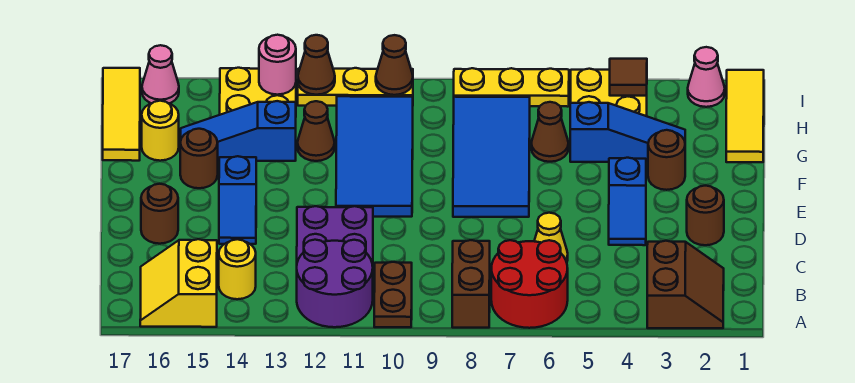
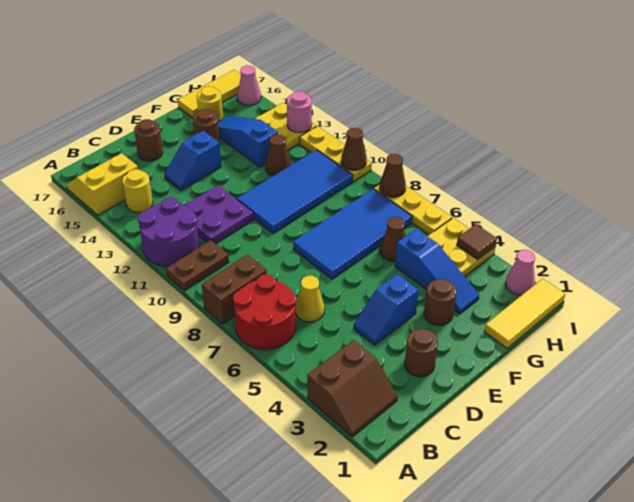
brown 1x1 cone [298,35,335,95] -> brown 1x1 cone moved to [380,154,406,197]

